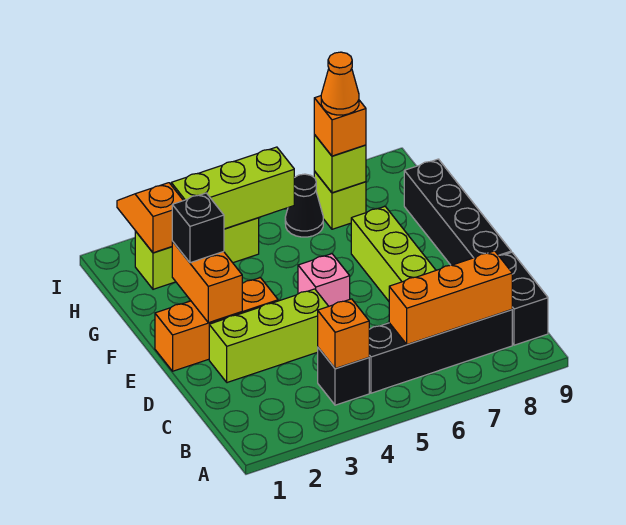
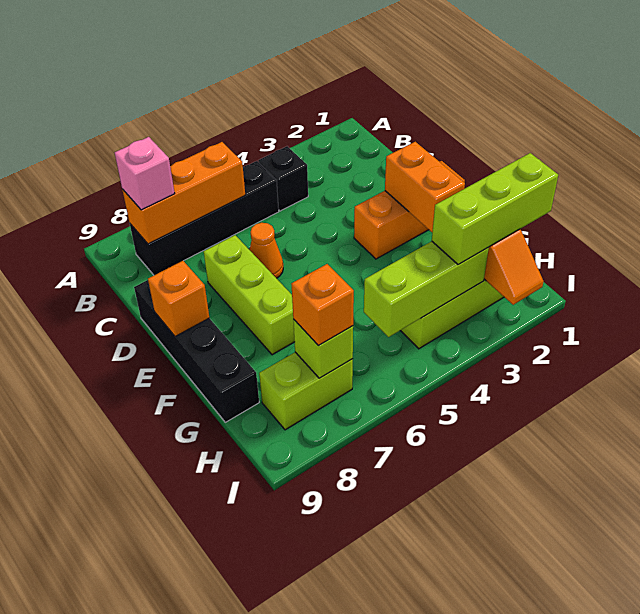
orange 1x1 brick [318,299,369,369] -> orange 1x1 brick moved to [148,261,209,337]
black 1x2 brick [499,252,548,345] -> none
lime 1x3 brick [209,289,328,383] -> lime 1x3 brick moved to [432,153,558,265]
pink 1x1 brick [298,254,350,306] -> pink 1x1 brick moved to [115,137,175,210]
black 1x1 brick [172,193,224,263] -> none
black 1x1 cone [285,174,323,237] -> none
lime 1x1 brick [314,171,366,229] -> lime 1x2 brick [259,352,353,430]
orange 1x1 cone [321,52,359,115] -> orange 1x1 cone moved to [250,223,283,278]

